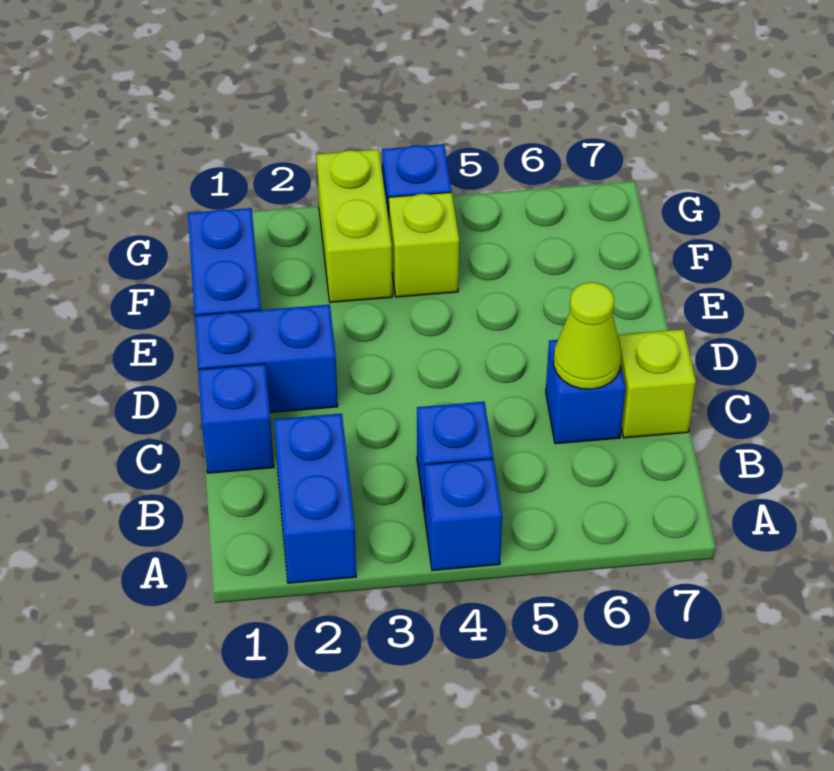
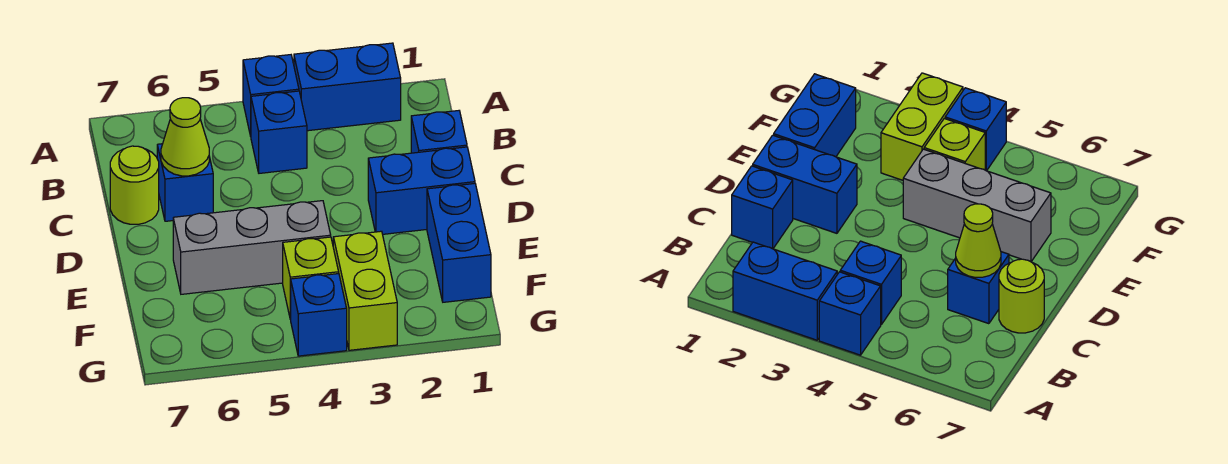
blue 1x2 brick [274,413,356,583] -> blue 1x2 brick turned to [294,43,401,131]
lime 1x1 brick [618,329,696,438] -> lime 1x1 round brick [110,146,159,224]
none -> grey 1x3 brick [173,201,331,294]

